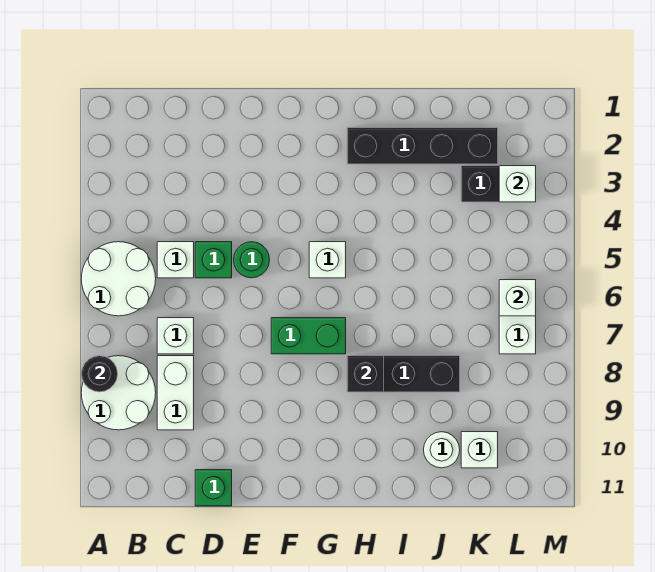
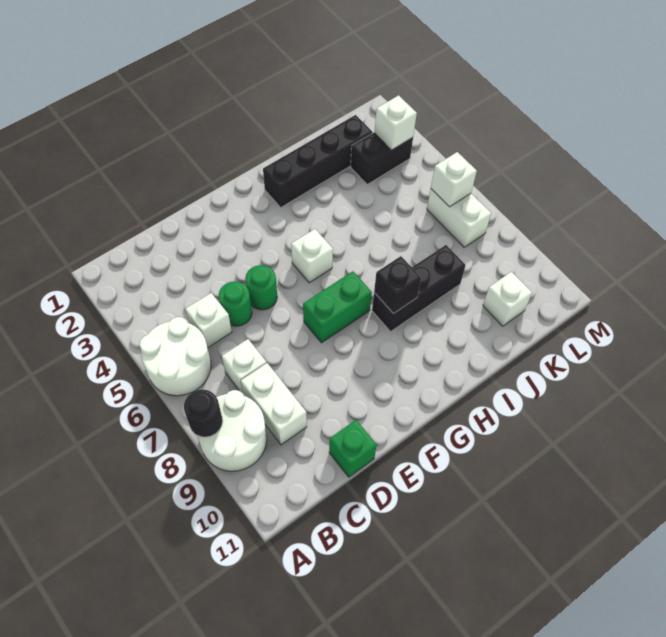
green 1x1 brick [195,242,232,278] -> green 1x1 round brick [219,281,252,326]
white 1x1 round brick [424,432,460,468] -> none

